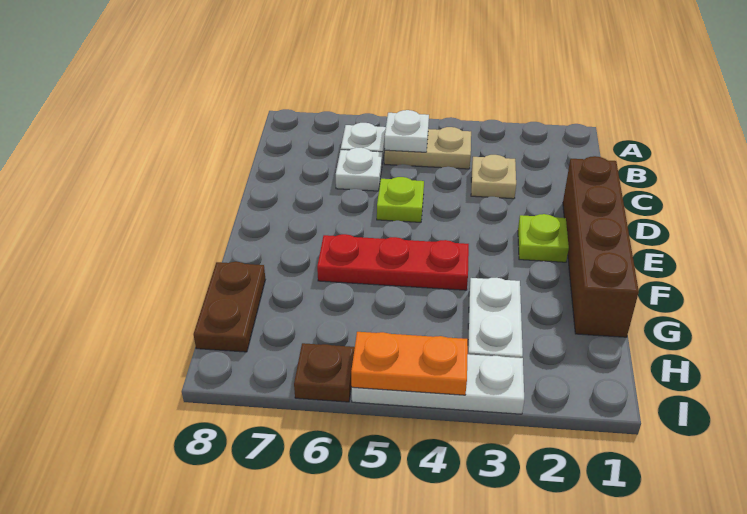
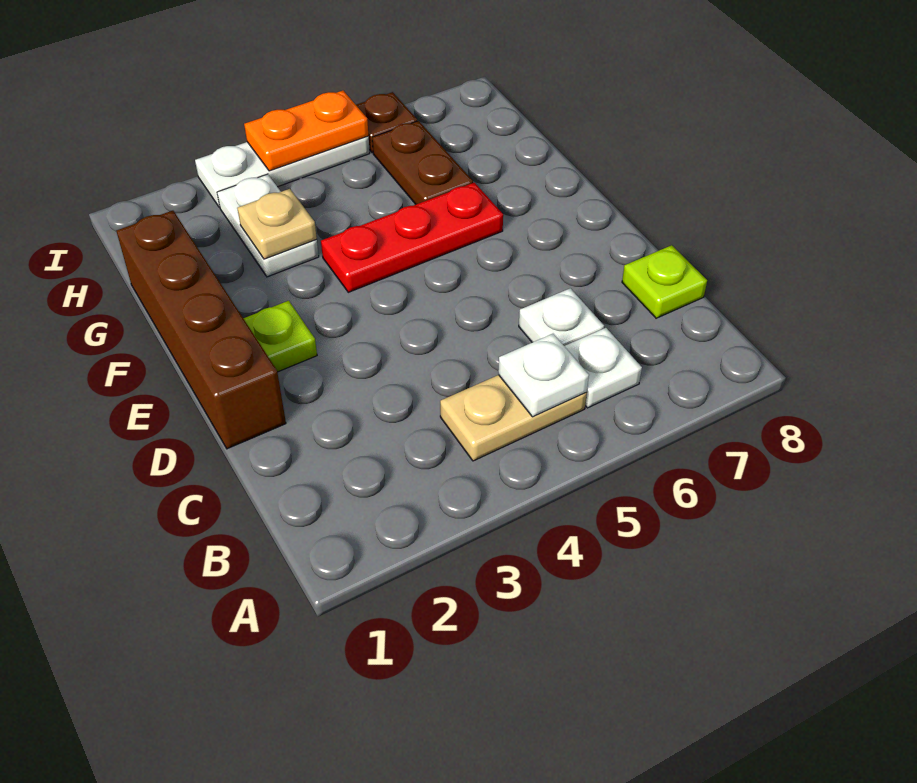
tan 1x1 plate [471,155,516,199] -> tan 1x1 plate moved to [237,189,317,259]
lime 1x1 plate [377,177,424,222] -> lime 1x1 plate moved to [622,245,707,318]
brown 1x2 plate [193,262,265,352] -> brown 1x2 plate moved to [372,121,473,204]

